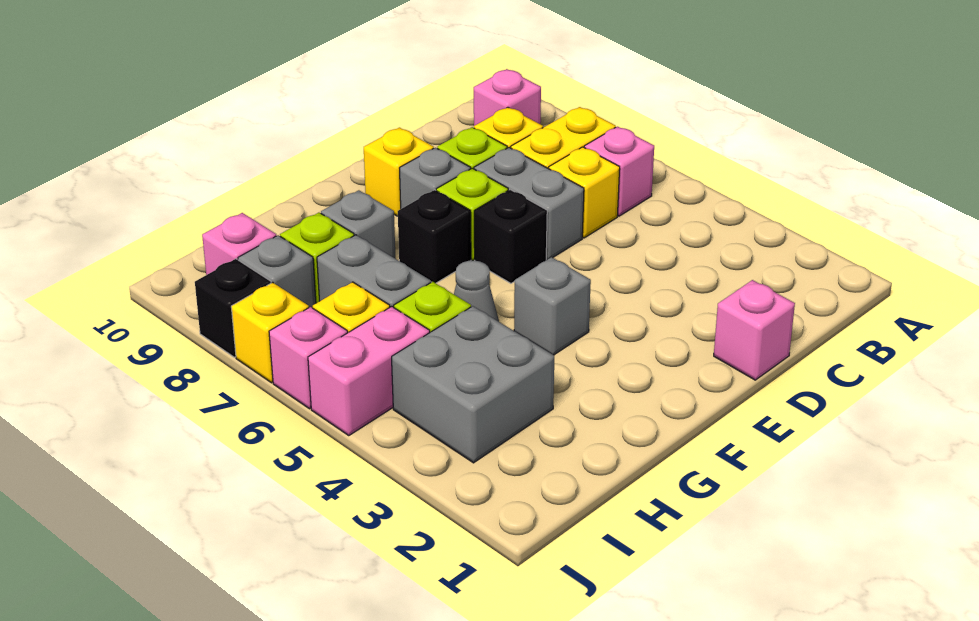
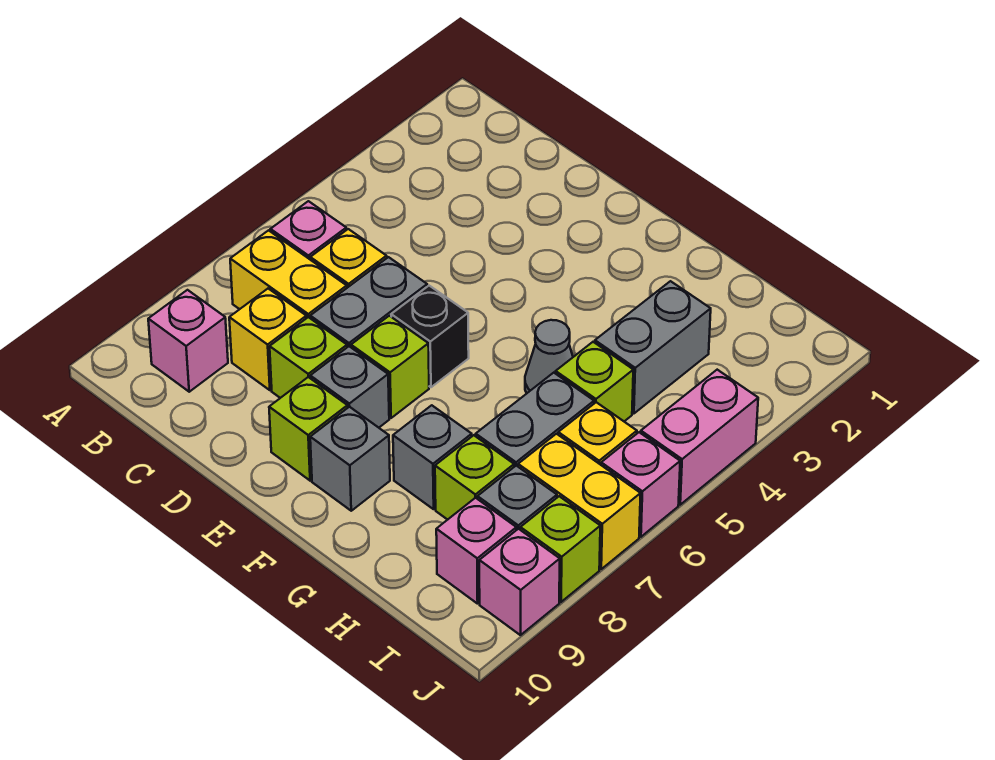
pink 1x1 brick [714,280,795,380] -> pink 1x1 brick moved to [479,529,560,635]
yellow 1x1 brick [364,128,434,216] -> lime 1x1 brick [269,377,348,481]
grey 1x1 brick [514,257,591,355] -> grey 1x1 brick moved to [310,407,390,511]
black 1x1 brick [398,190,471,283] -> none
grey 2x2 brick [392,306,554,463] -> grey 1x2 brick [595,281,711,414]
pink 1x2 brick [308,306,430,435] -> pink 1x2 brick turned to [641,370,758,505]
yellow 1x1 brick [231,282,309,383] -> yellow 1x2 brick [518,434,641,569]
black 1x1 brick [195,259,271,357] -> lime 1x1 brick [520,496,600,602]

